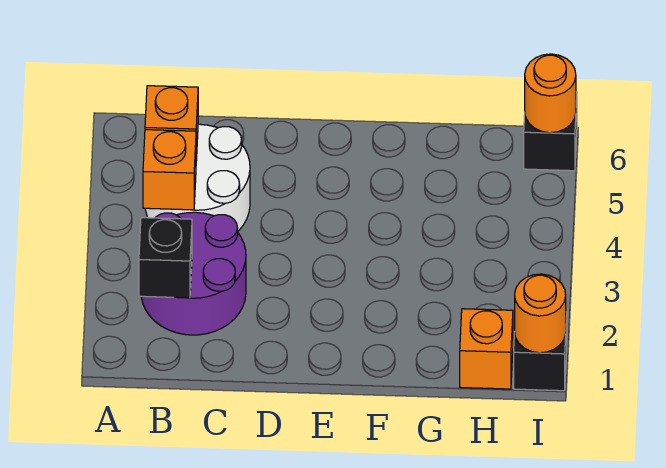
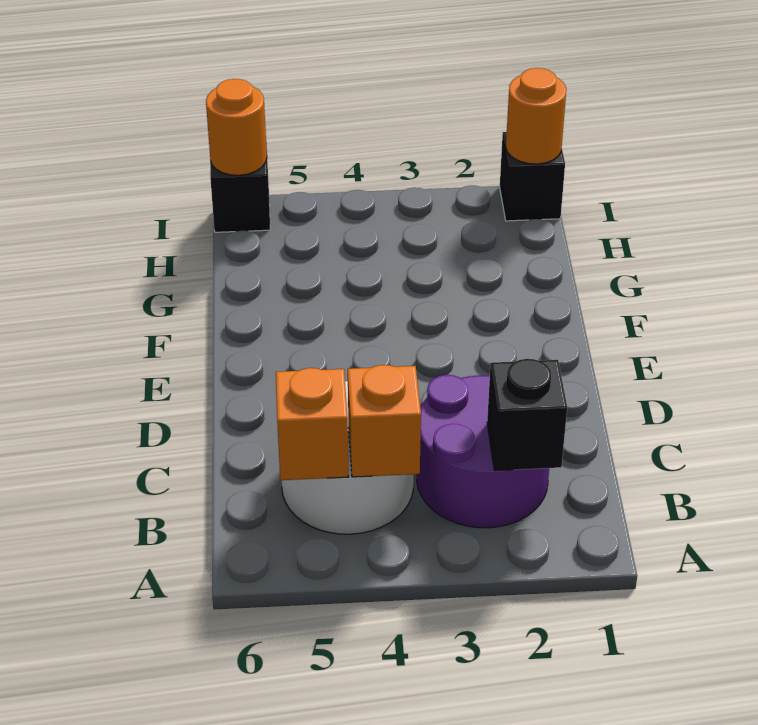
orange 1x1 brick [460,309,513,389] -> none

